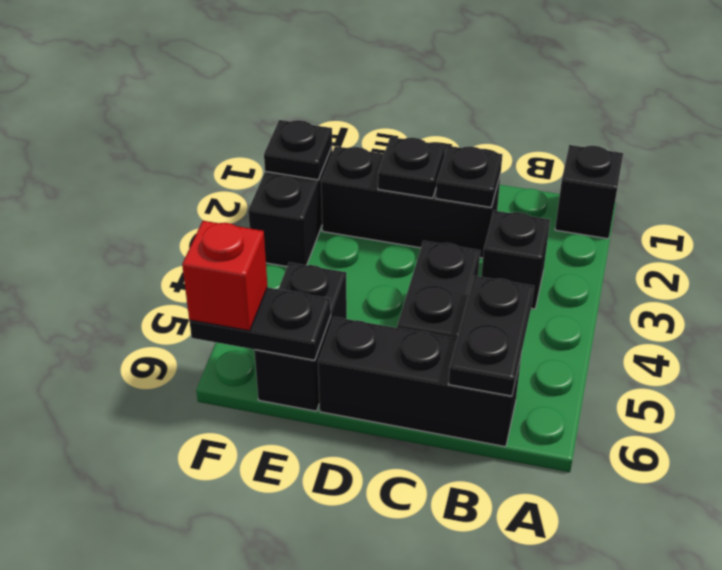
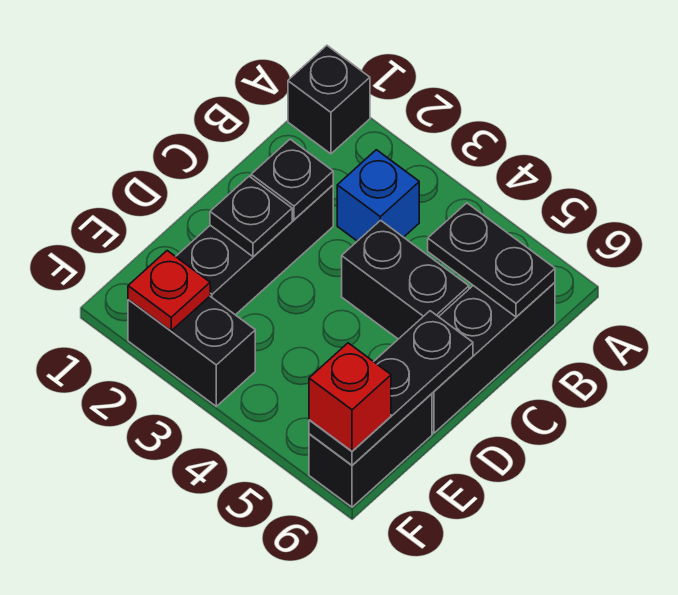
black 1x1 brick [481,211,550,309] -> blue 1x1 brick [337,150,419,241]
black 1x2 brick [254,262,347,411] -> black 1x2 brick turned to [309,394,432,507]
black 1x2 plate [189,287,331,360] -> black 1x3 plate [309,311,473,465]
black 1x1 plate [264,120,332,180] -> red 1x1 plate [128,251,210,331]

